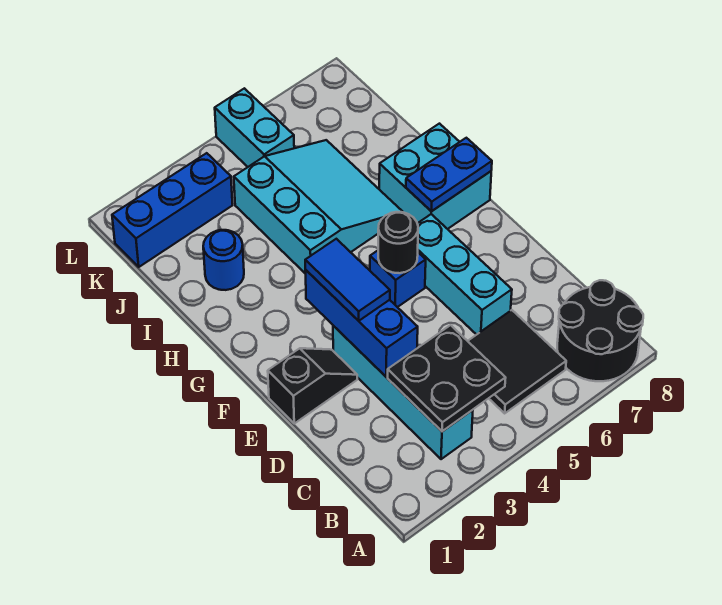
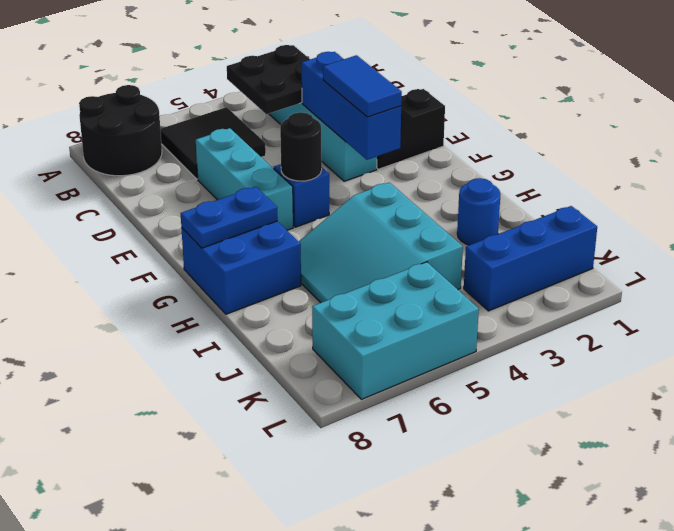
cyan 2x2 brick [379,124,491,229] -> blue 2x2 brick [181,221,301,314]
cyan 1x2 brick [215,88,294,167] -> cyan 2x3 brick [312,262,479,399]

